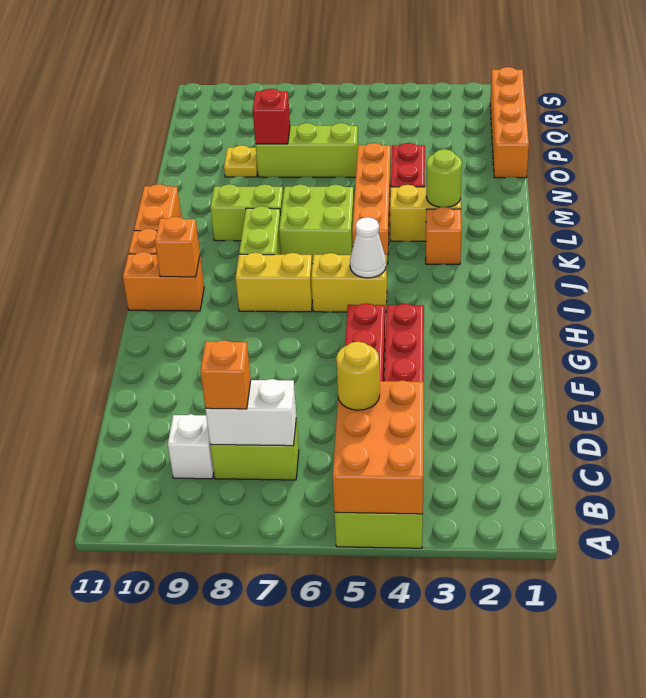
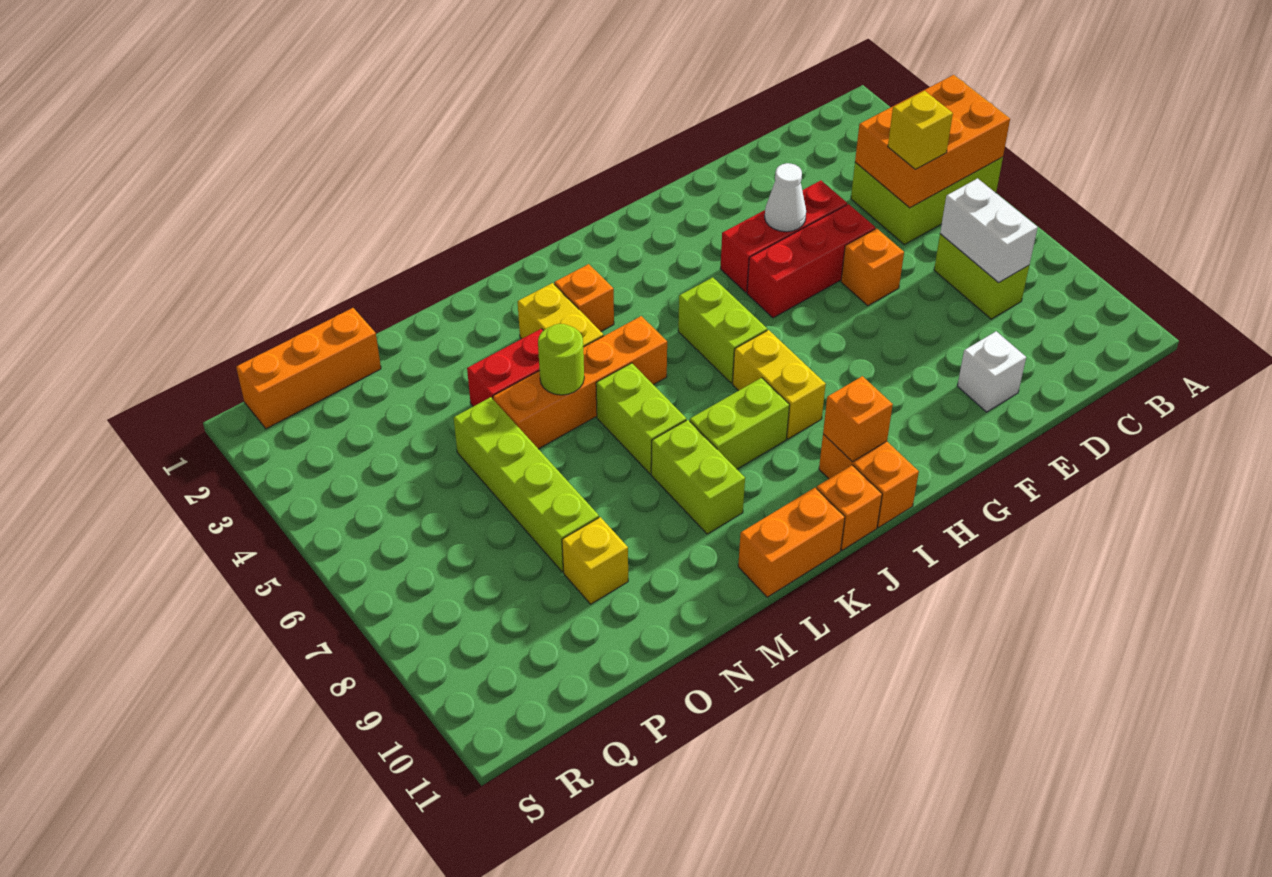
yellow 1x1 round brick [336,342,380,410] -> yellow 1x1 brick [888,91,953,169]
orange 1x1 brick [200,340,251,409] -> orange 1x1 brick moved to [841,228,904,306]
white 1x1 brick [168,414,214,479] -> white 1x1 brick moved to [957,331,1026,412]
yellow 1x2 brick [311,253,387,312] -> lime 1x2 brick [678,277,767,383]
white 1x1 cone [350,217,386,278] -> white 1x1 cone moved to [765,163,806,232]
lime 2x2 brick [279,184,354,264] -> lime 1x2 brick [596,363,686,474]
lime 1x1 round brick [426,149,462,207] -> lime 1x1 round brick moved to [538,324,584,395]
orange 1x4 brick [490,67,529,178] -> orange 1x3 brick [236,308,381,429]
lime 1x3 brick [256,123,358,177] -> lime 1x4 brick [454,397,599,572]
red 1x1 brick [253,89,290,144] -> none
yellow 1x1 plate [224,145,258,177] -> yellow 1x1 brick [562,517,628,604]

